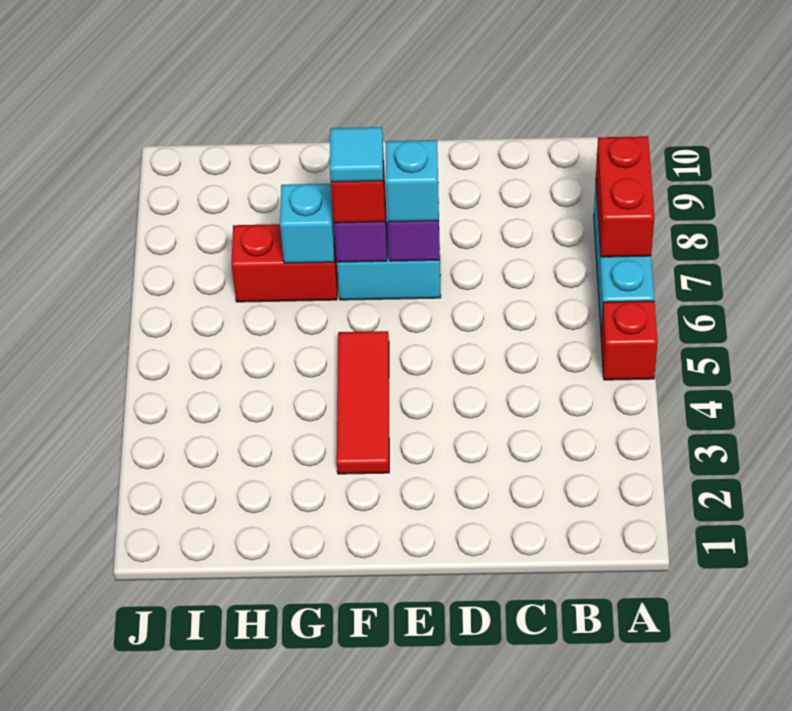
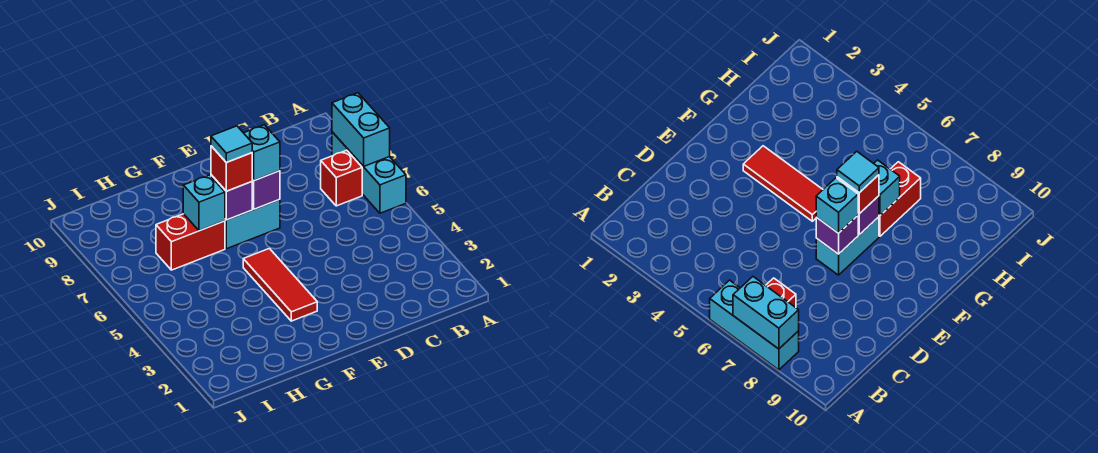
red 1x1 brick [601,301,658,380] -> red 1x1 brick moved to [321,150,362,206]
red 1x2 brick [596,136,654,257] -> cyan 1x2 brick [332,93,390,166]

